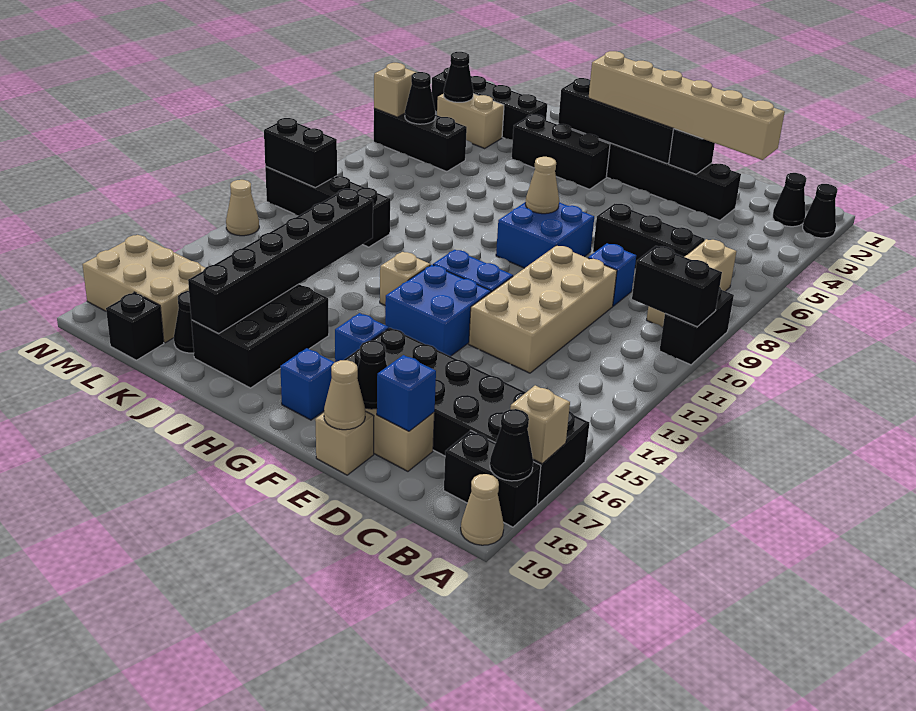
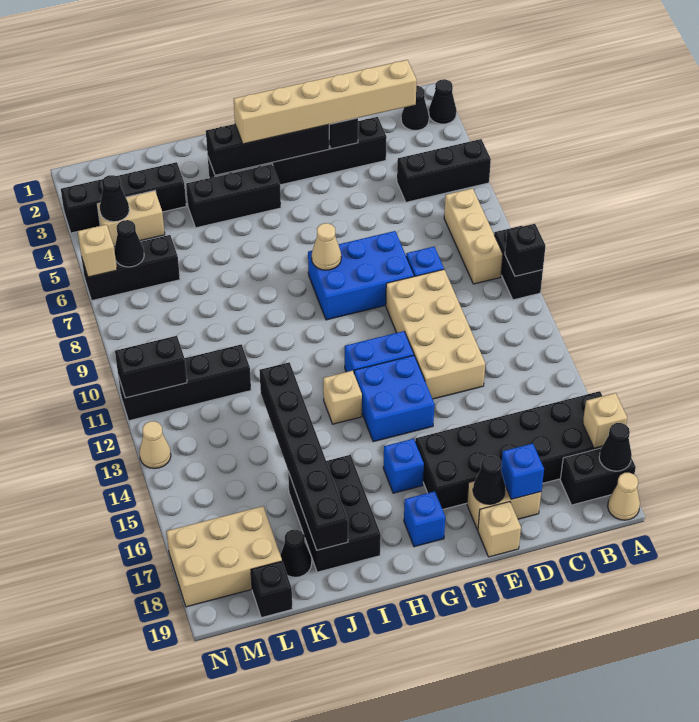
black 1x2 brick [632,246,722,327] -> black 1x1 brick [505,224,546,276]
black 1x3 brick [593,204,705,269] -> black 1x3 brick moved to [397,139,491,202]
tan 1x1 cone [324,360,365,430] -> none
blue 2x2 brick [496,202,594,268] -> blue 2x3 brick [308,231,414,320]

